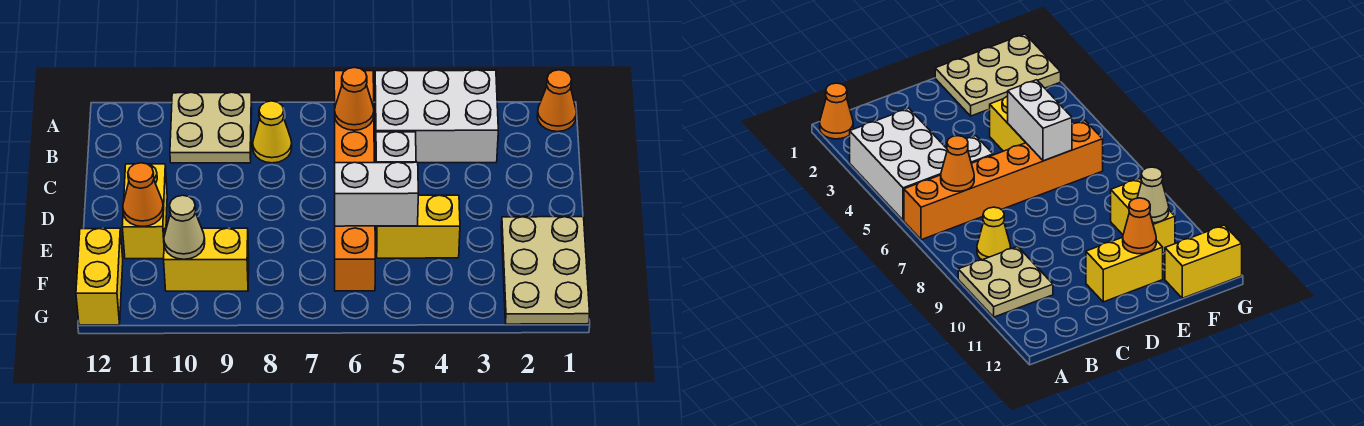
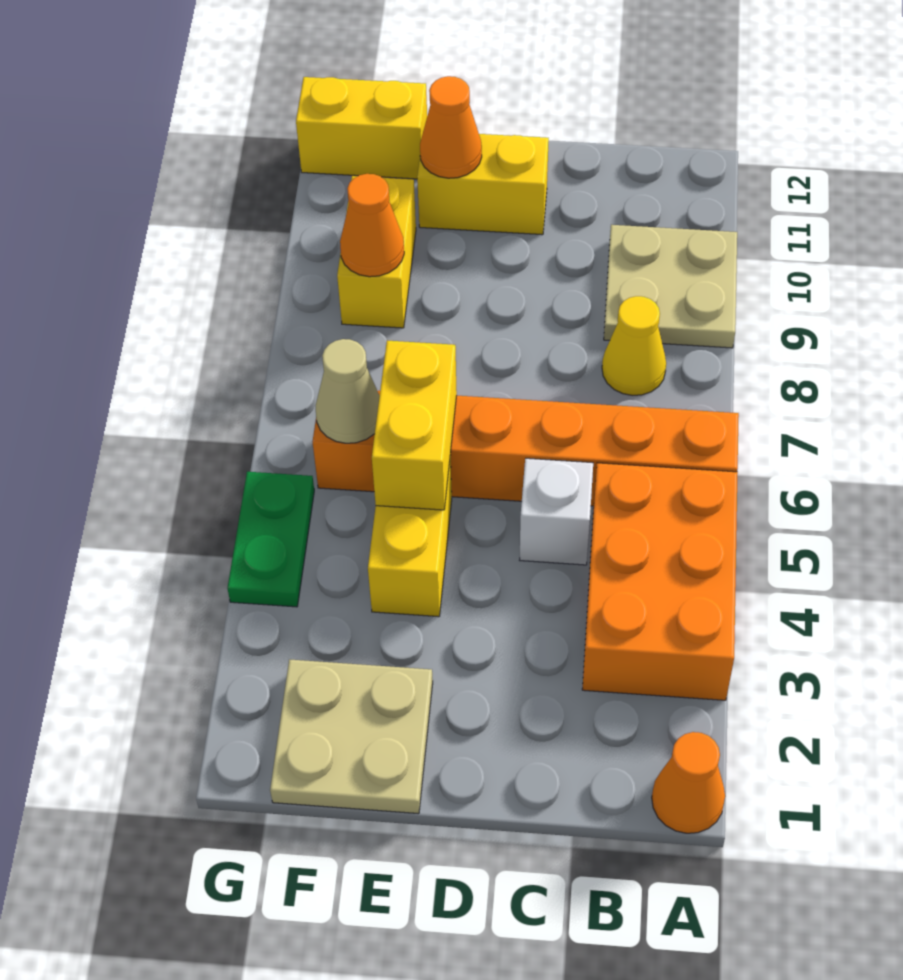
white 2x3 brick [375,70,498,163] -> orange 2x3 brick [582,463,738,700]
orange 1x1 cone [335,67,374,130] -> orange 1x1 cone moved to [340,174,404,277]
tan 2x3 plate [501,217,590,324] -> tan 2x2 plate [270,659,433,814]
white 1x2 brick [335,162,418,226] -> yellow 1x2 brick [372,341,457,510]
tan 1x1 cone [164,195,205,259] -> tan 1x1 cone moved to [316,339,380,443]
none -> green 1x2 plate [228,472,314,607]

